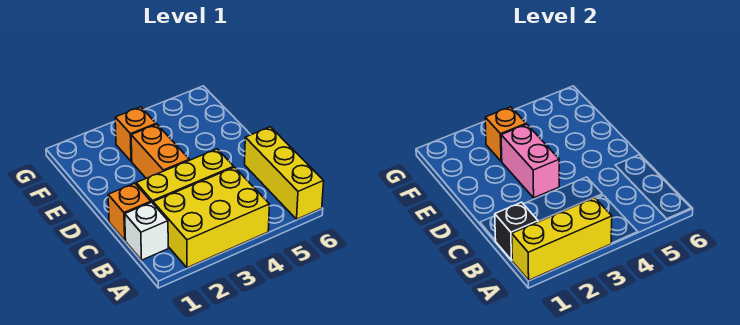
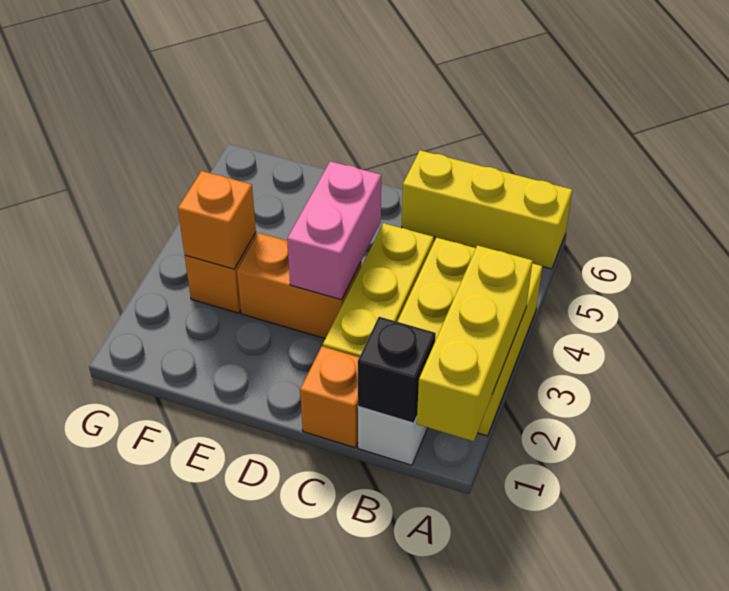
pink 1x2 brick [501,124,559,198] -> pink 1x2 brick turned to [287,161,381,300]

